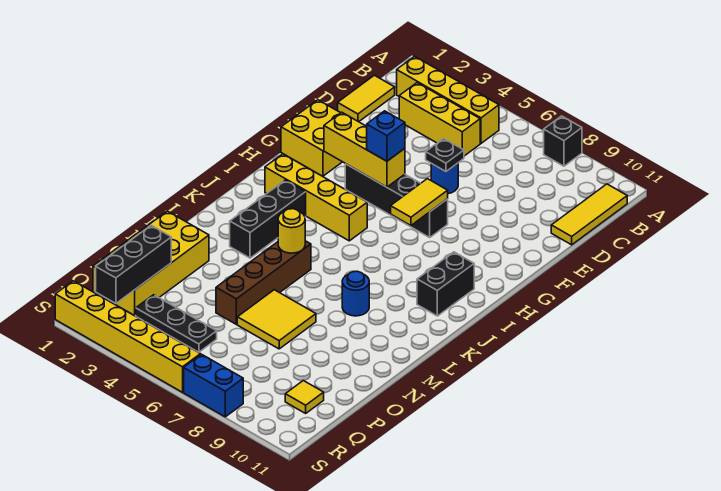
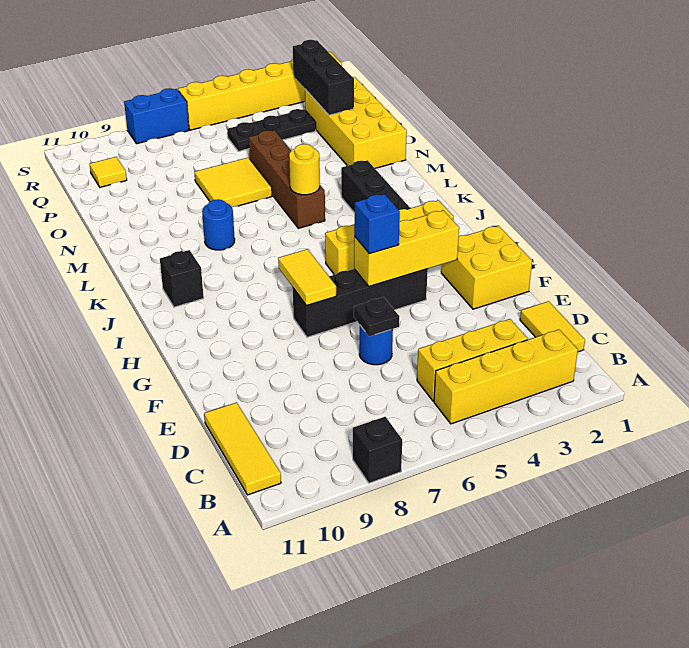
black 1x2 brick [417,252,474,316] -> black 1x1 brick [160,250,204,307]

